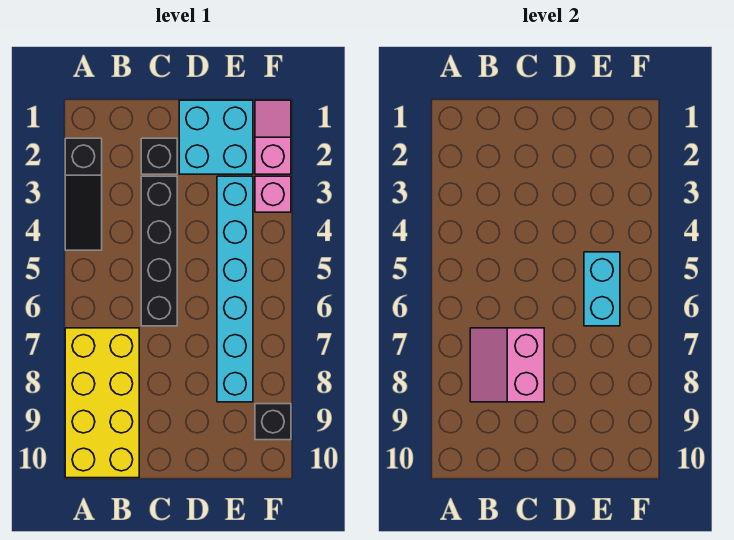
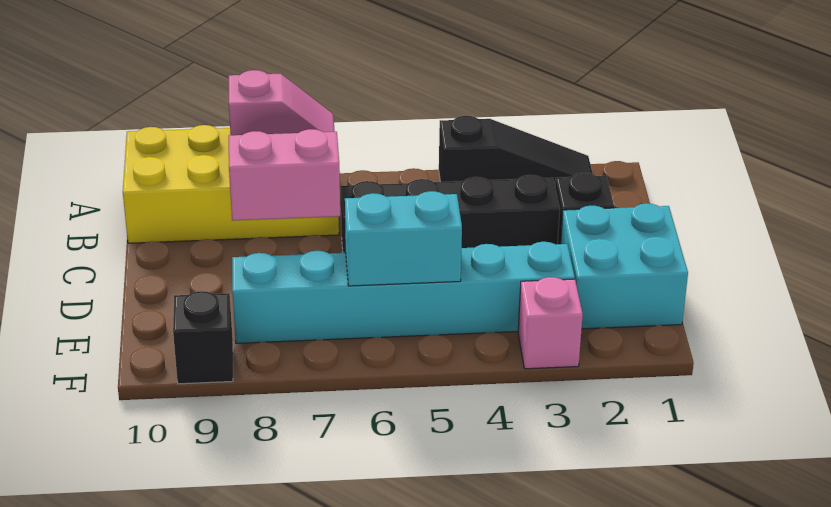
black 1x3 slope [65,138,102,250] -> black 1x3 slope turned to [439,116,593,183]
pink 1x2 slope [255,100,291,174] -> pink 1x2 slope moved to [229,70,335,135]

